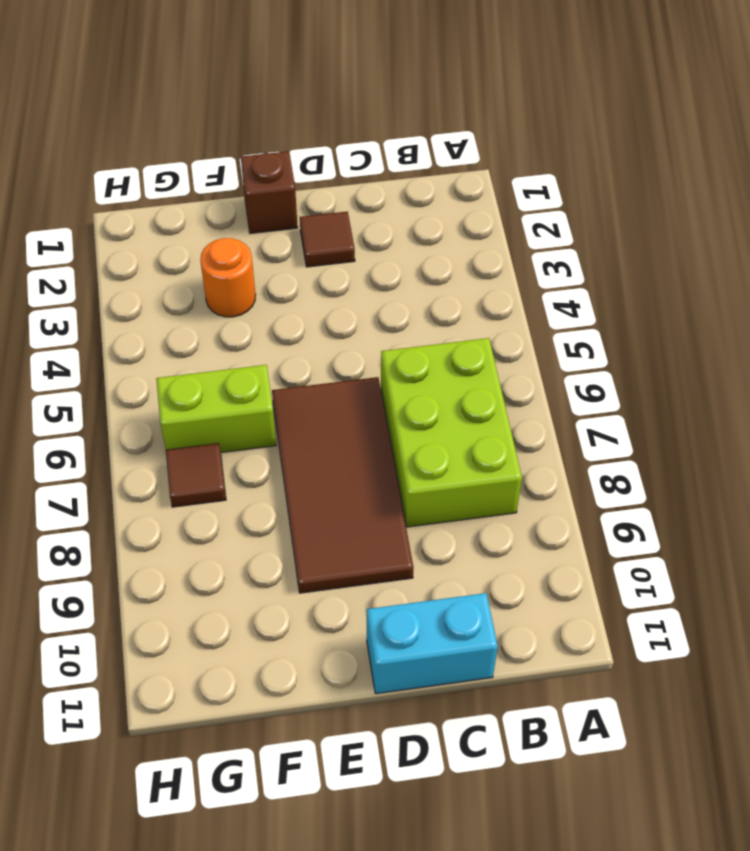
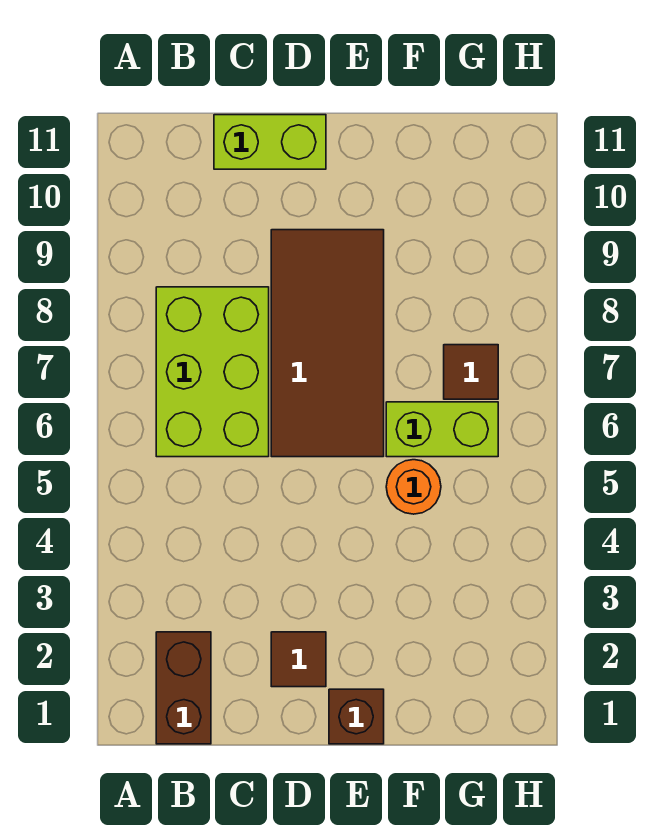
none -> brown 1x2 brick [156,632,211,744]
cyan 1x2 brick [367,593,498,694] -> lime 1x2 brick [214,115,326,169]
orange 1x1 round brick [200,238,256,317] -> orange 1x1 round brick moved to [386,460,441,514]

